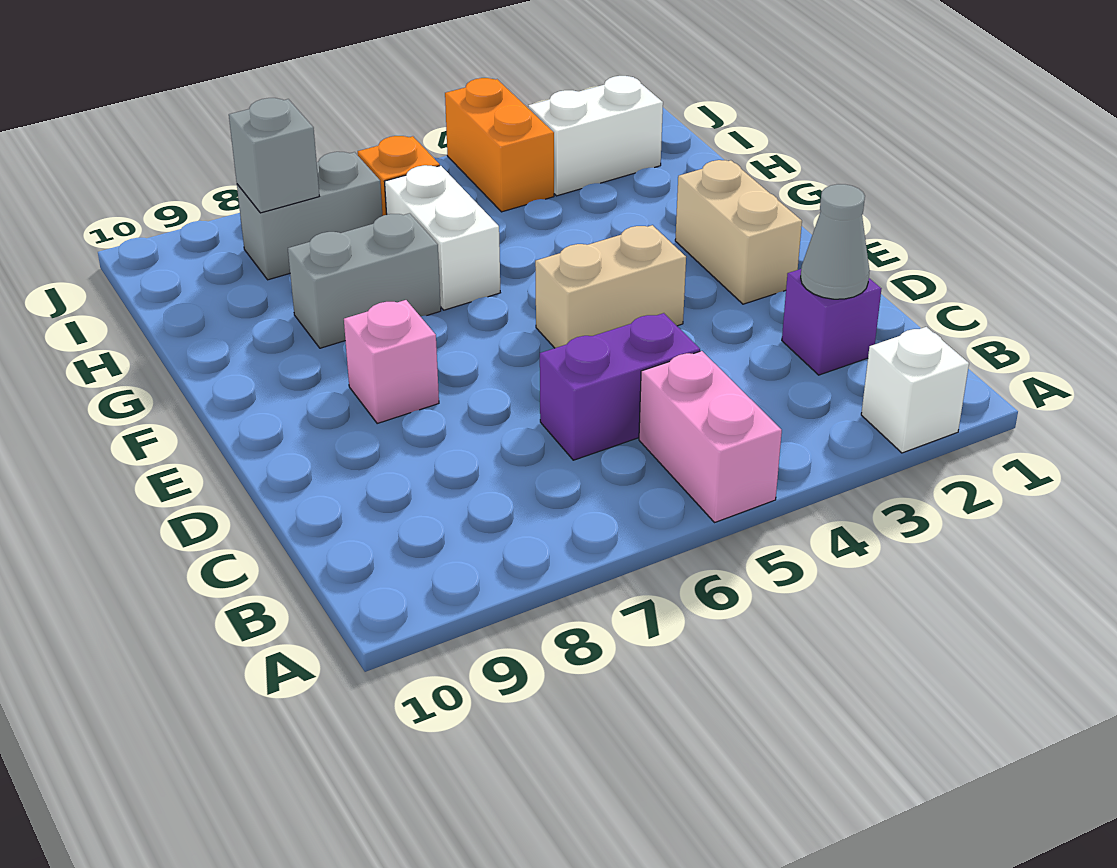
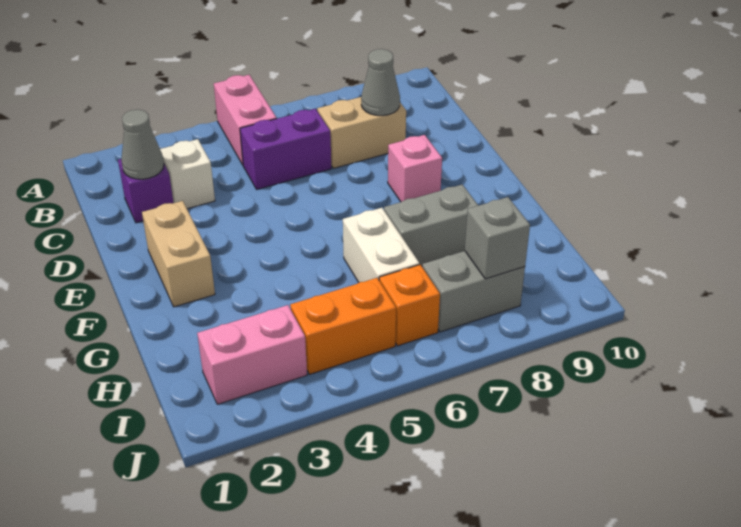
white 1x1 brick [861,327,969,453] -> white 1x1 brick moved to [160,139,215,209]
none -> grey 1x1 cone [361,49,400,116]
tan 1x2 brick [535,225,686,348] -> tan 1x2 brick moved to [317,97,406,168]
white 1x2 brick [528,76,663,196] -> pink 1x2 brick [197,305,307,404]
orange 1x2 brick [445,78,554,212] -> orange 1x2 brick turned to [290,278,396,374]

